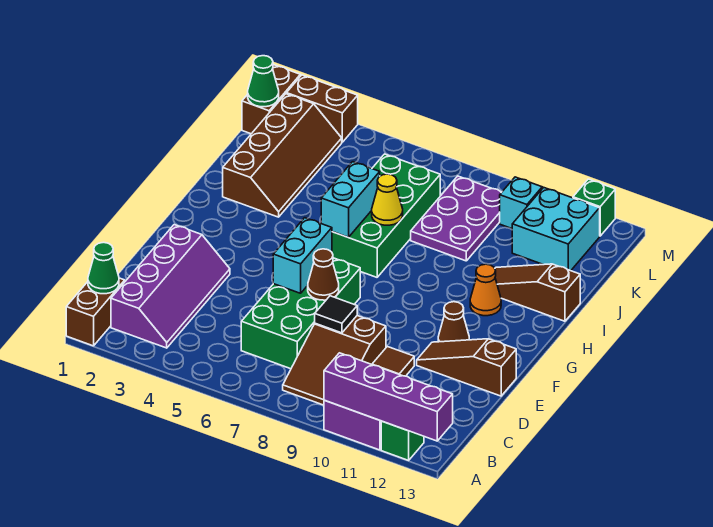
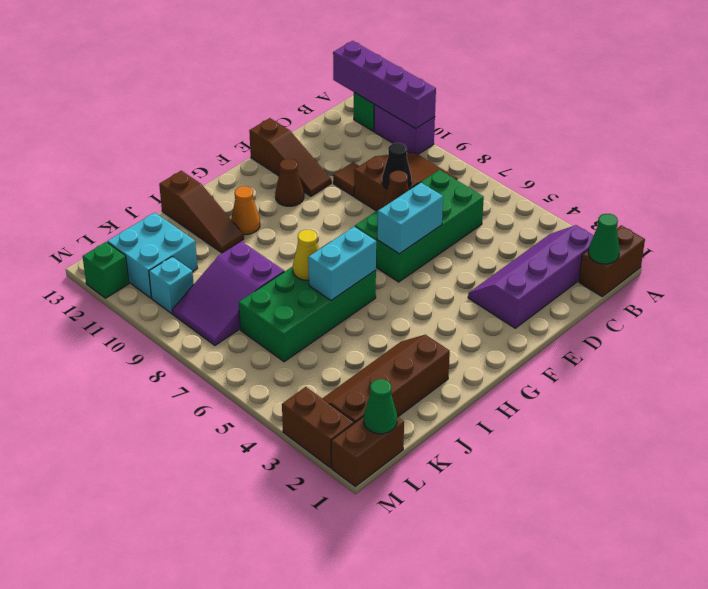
black 1x1 tile [315,296,357,333] -> black 1x1 cone [382,143,411,189]
purple 2x3 plate [411,176,502,261] -> purple 2x3 slope [172,241,284,345]

